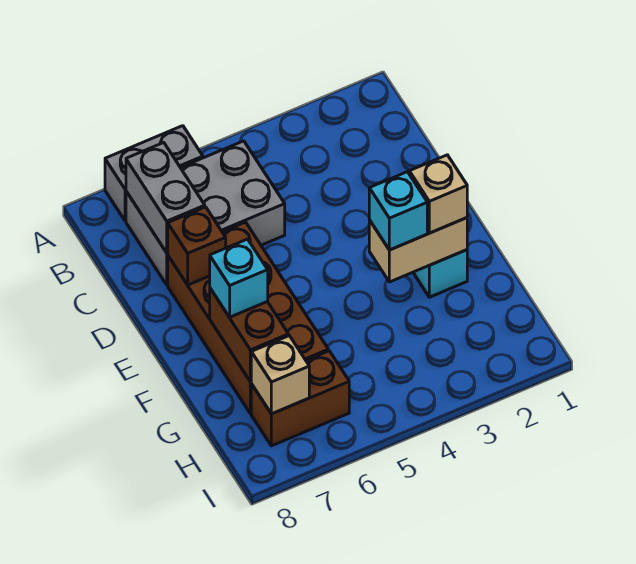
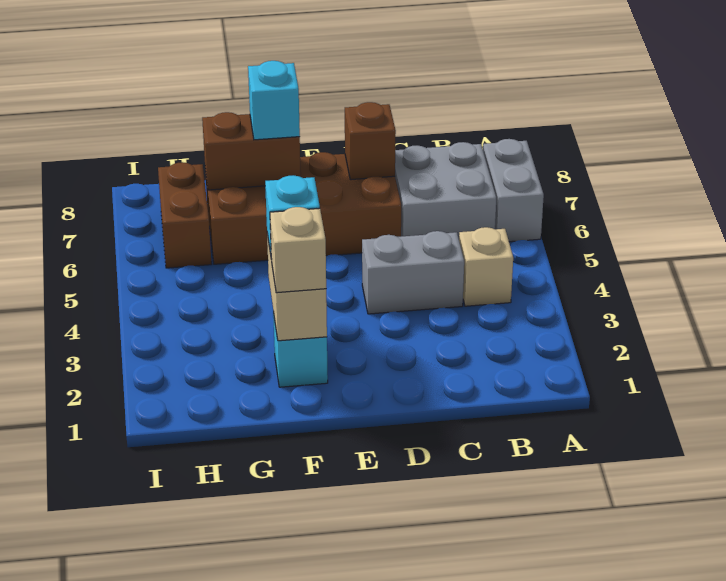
grey 2x3 brick [126,141,285,285] -> grey 2x2 brick [395,142,496,238]
grey 1x2 brick [126,143,205,253] -> grey 1x2 brick moved to [362,231,464,314]
tan 1x1 brick [251,336,309,414] -> tan 1x1 brick moved to [459,227,513,306]

